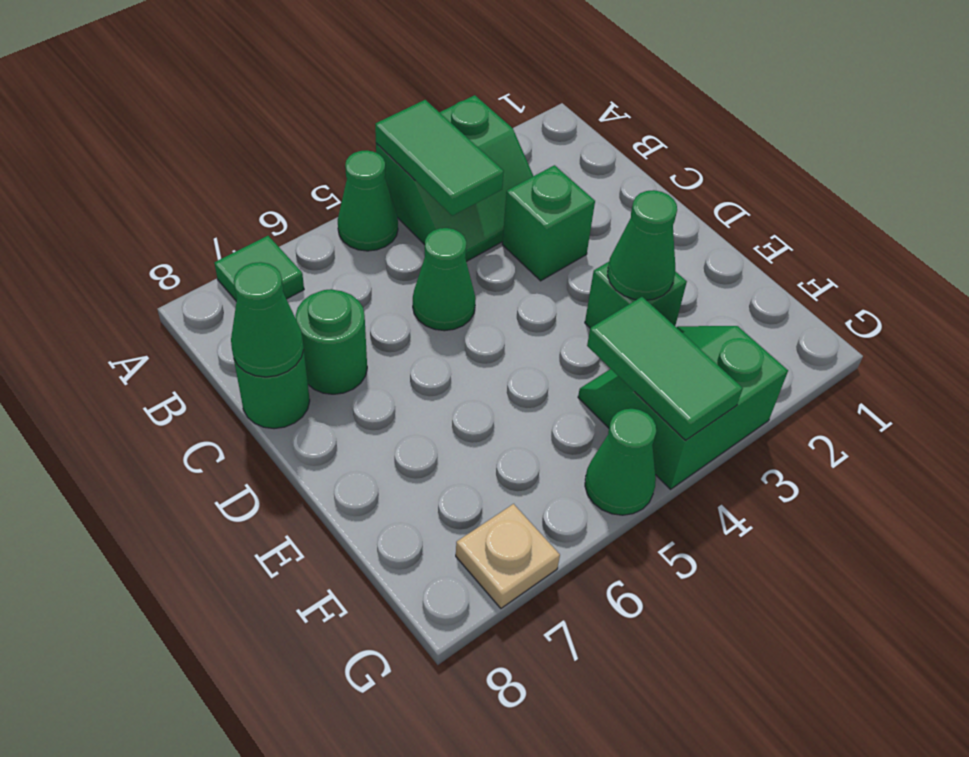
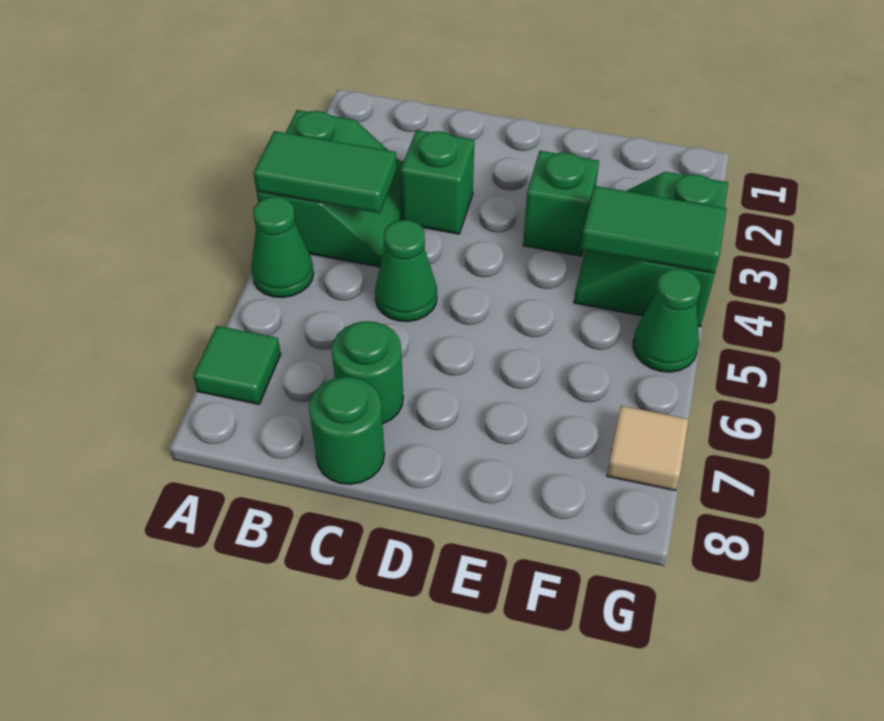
green 1x1 cone [231,262,304,377] -> none
green 1x1 cone [607,190,677,300] -> none
tan 1x1 plate [456,504,560,608] -> tan 1x1 tile [607,406,689,491]

